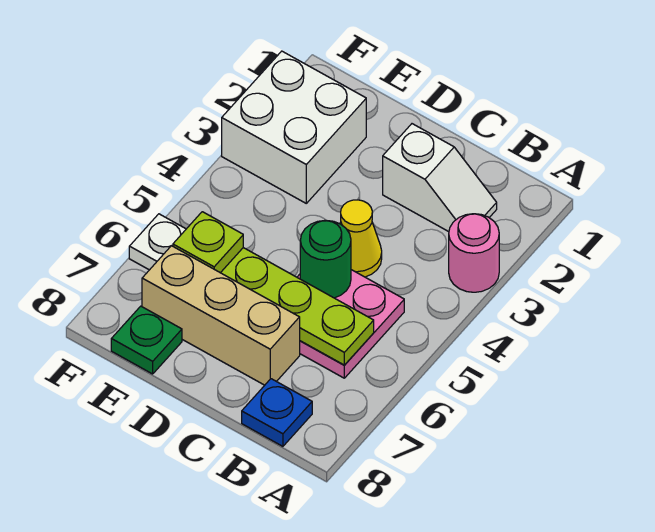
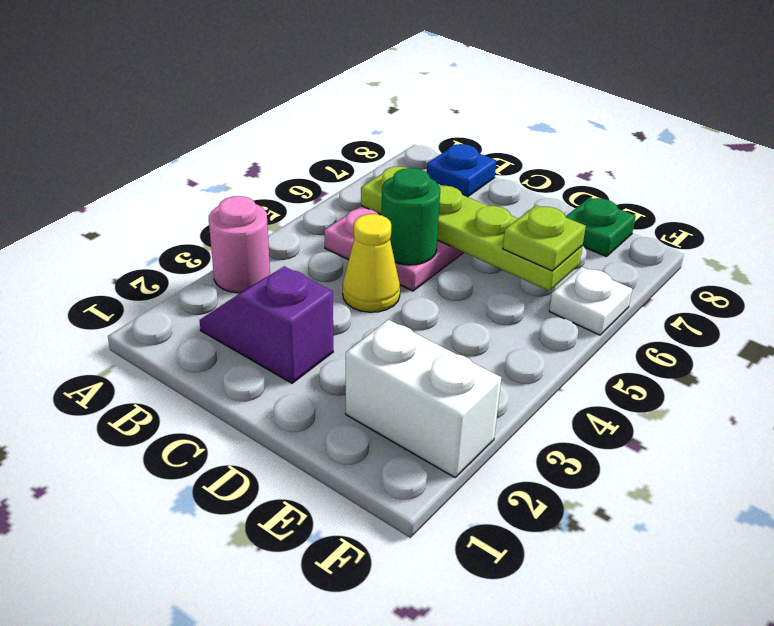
white 1x2 slope [383,124,497,232] -> purple 1x2 slope [200,266,333,383]
tan 1x3 brick [142,246,300,385] -> none
white 2x2 brick [222,51,366,203] -> white 1x2 brick [346,319,501,477]

